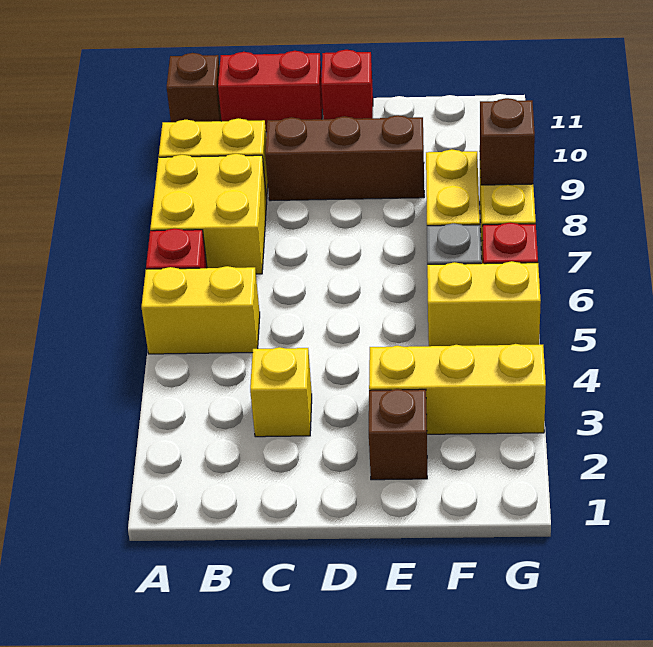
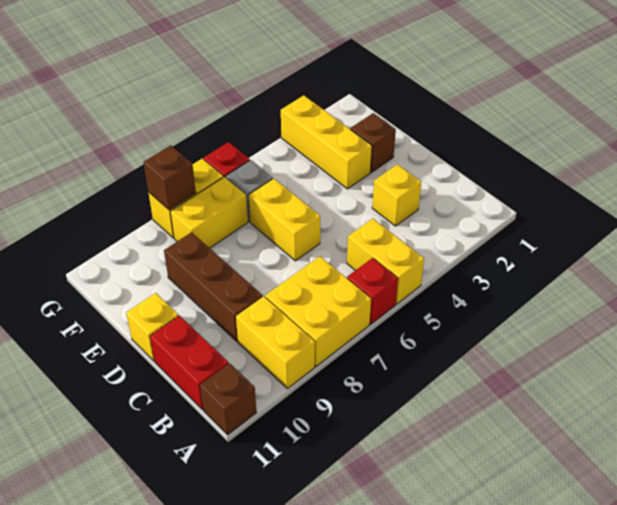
red 1x1 brick [321,50,373,119] -> yellow 1x1 brick [126,293,178,361]
yellow 1x2 brick [427,261,541,346] -> yellow 1x2 brick moved to [248,178,320,261]

